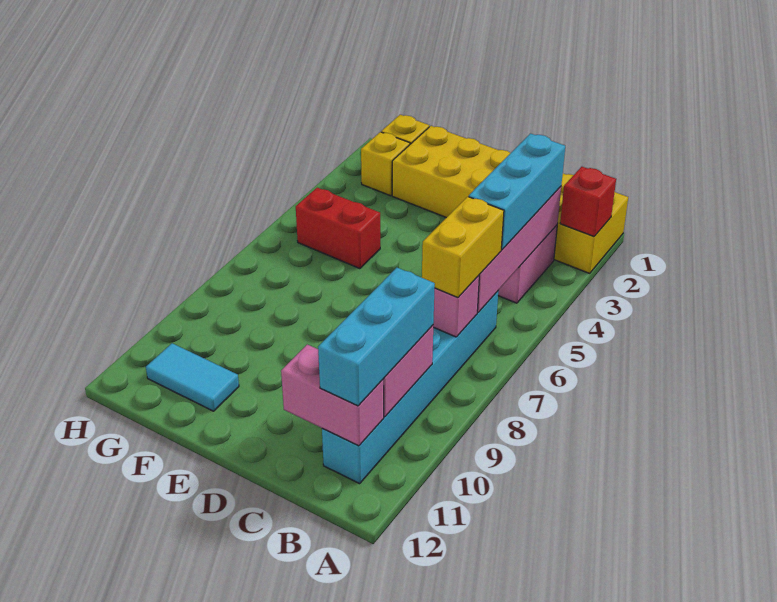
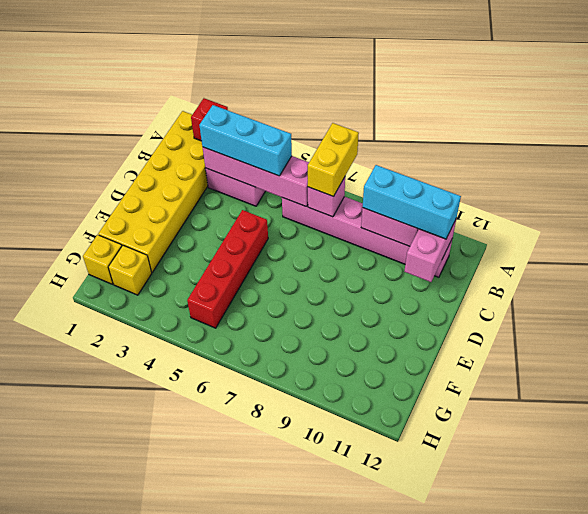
cyan 1x6 brick [322,291,498,484] -> pink 1x6 brick [282,197,452,277]
yellow 1x2 brick [422,197,504,297] -> yellow 1x2 brick turned to [308,123,359,197]
red 1x2 brick [296,188,380,269] -> red 1x4 brick [187,210,268,328]
cyan 1x2 tile [146,343,239,411] -> none

